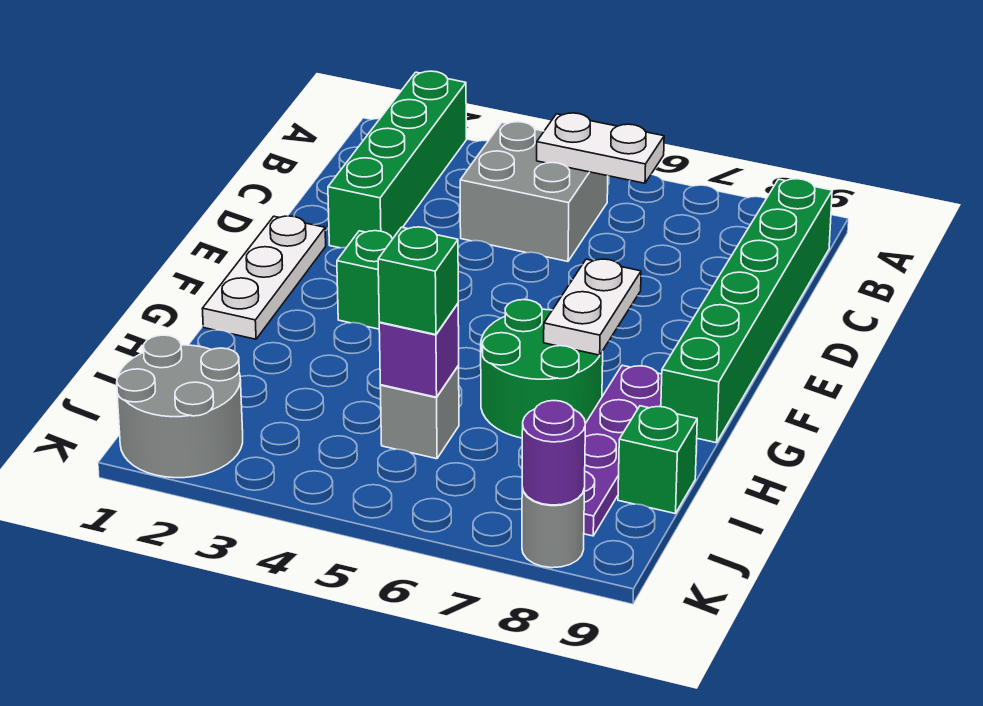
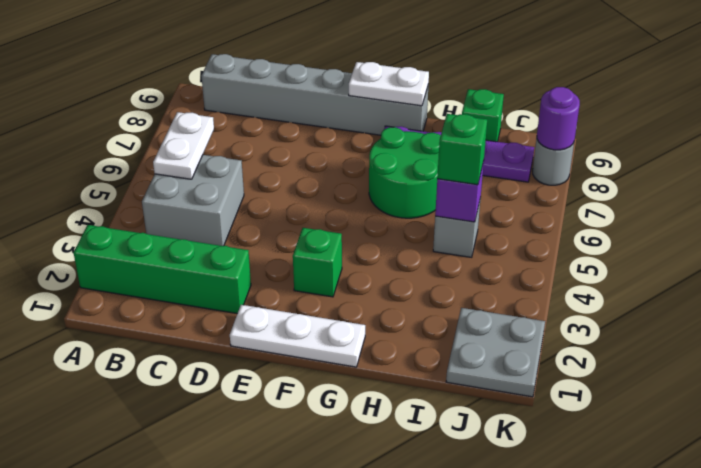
green 1x6 brick [661,179,832,443] -> grey 1x6 brick [202,54,429,135]
white 1x2 plate [544,259,641,355] -> white 1x2 plate moved to [349,62,429,106]
grey 2x2 round brick [117,335,243,478] -> grey 2x2 plate [446,308,545,397]

